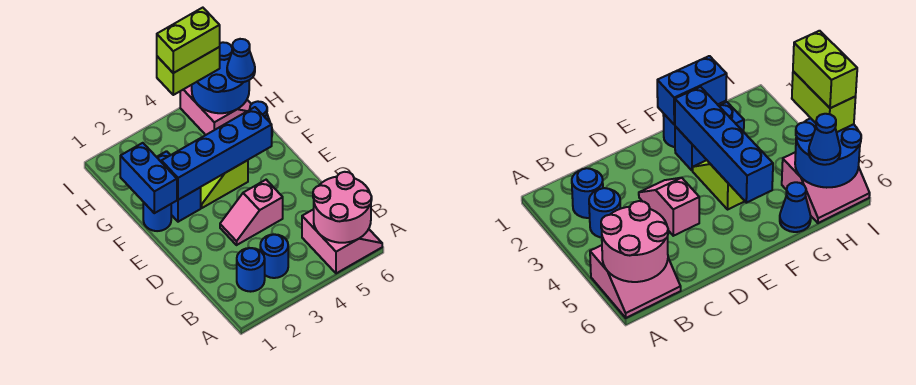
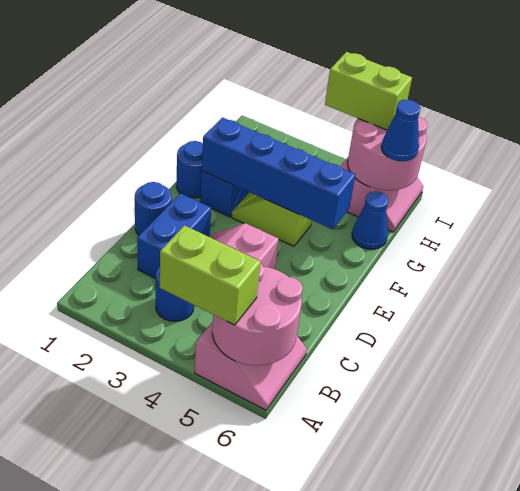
blue 1x1 round brick [237,248,265,292] -> blue 1x1 round brick moved to [135,182,172,235]
blue 1x2 brick [120,143,177,213] -> blue 1x2 brick moved to [137,193,211,279]
blue 2x2 round brick [192,42,249,113] -> pink 2x2 round brick [348,117,427,190]
lime 1x2 brick [157,8,220,73] -> lime 1x2 brick moved to [160,225,261,325]

